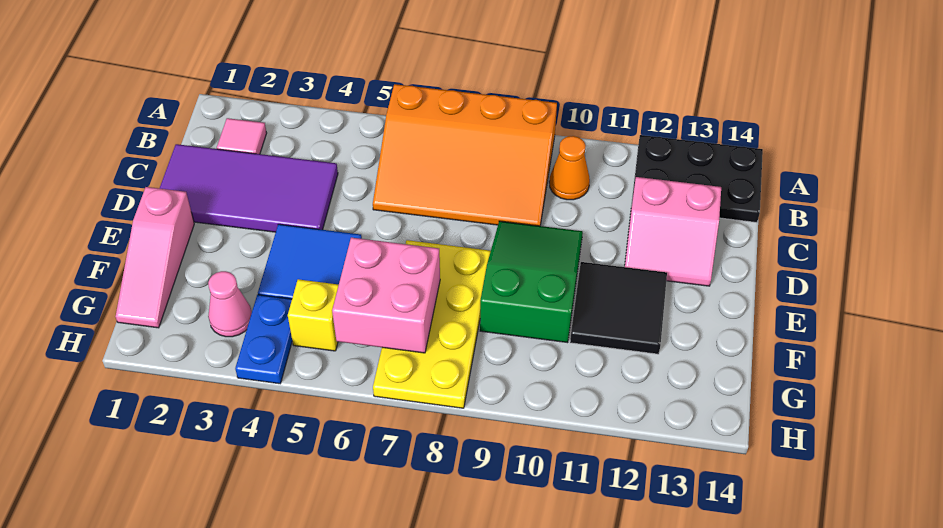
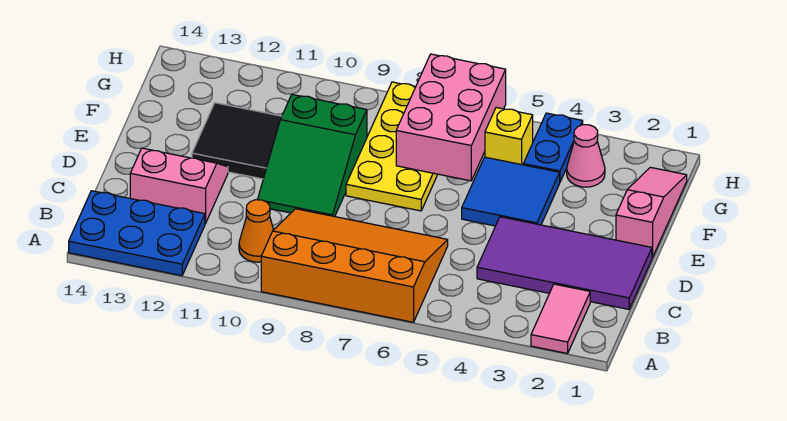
black 2x3 plate [632,135,763,223] -> blue 2x3 plate [69,191,205,276]
pink 1x1 tile [217,118,267,154] -> pink 1x2 tile [531,284,590,353]
pink 2x2 brick [332,238,440,353] -> pink 2x3 brick [396,54,506,181]

